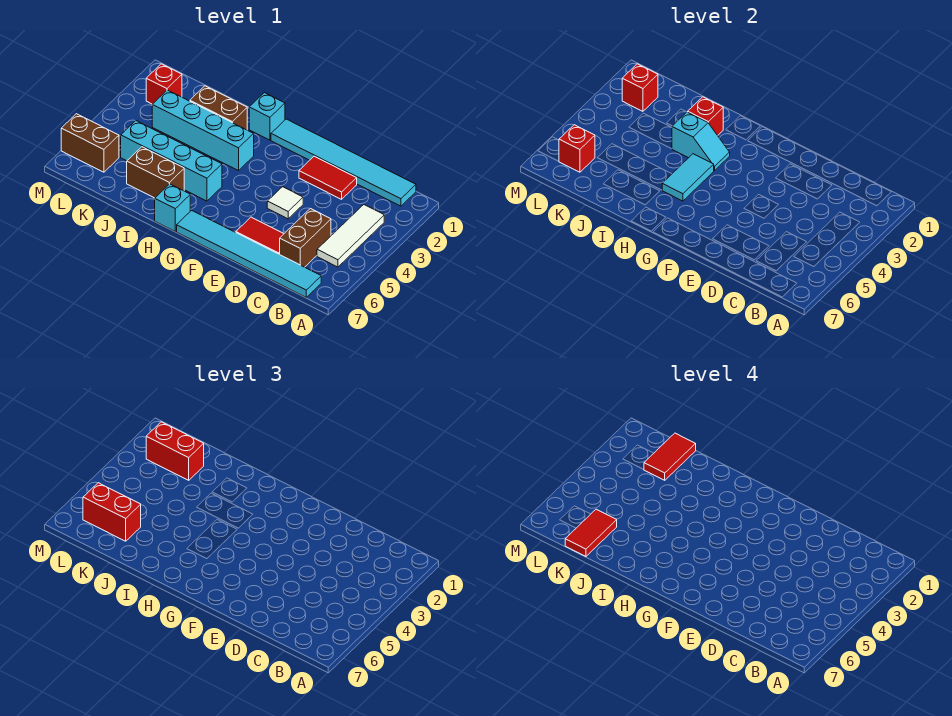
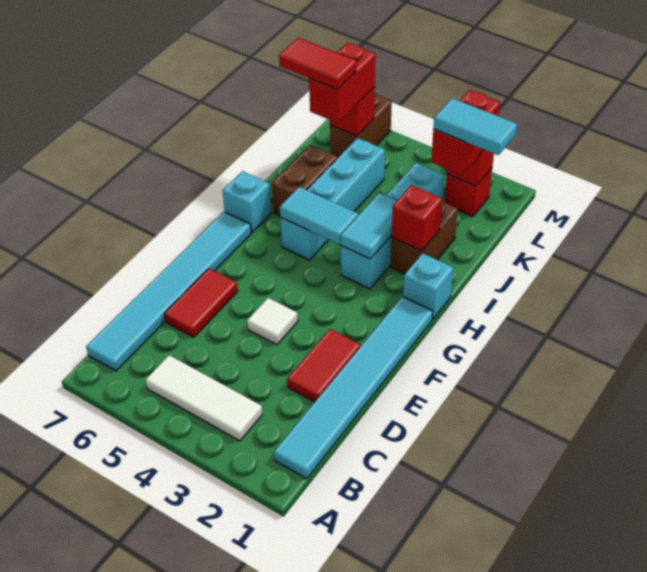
brown 1x2 brick [280,209,331,267] -> none
cyan 1x2 slope [672,112,730,171] -> cyan 1x2 tile [341,193,397,259]
red 1x2 tile [644,433,696,480] -> cyan 1x2 tile [433,98,517,155]

